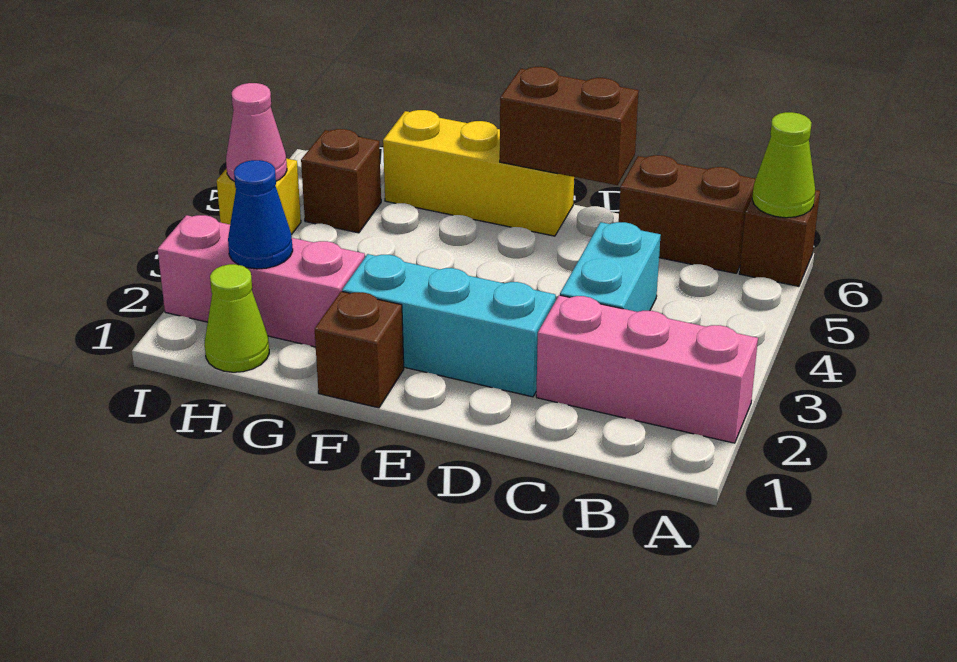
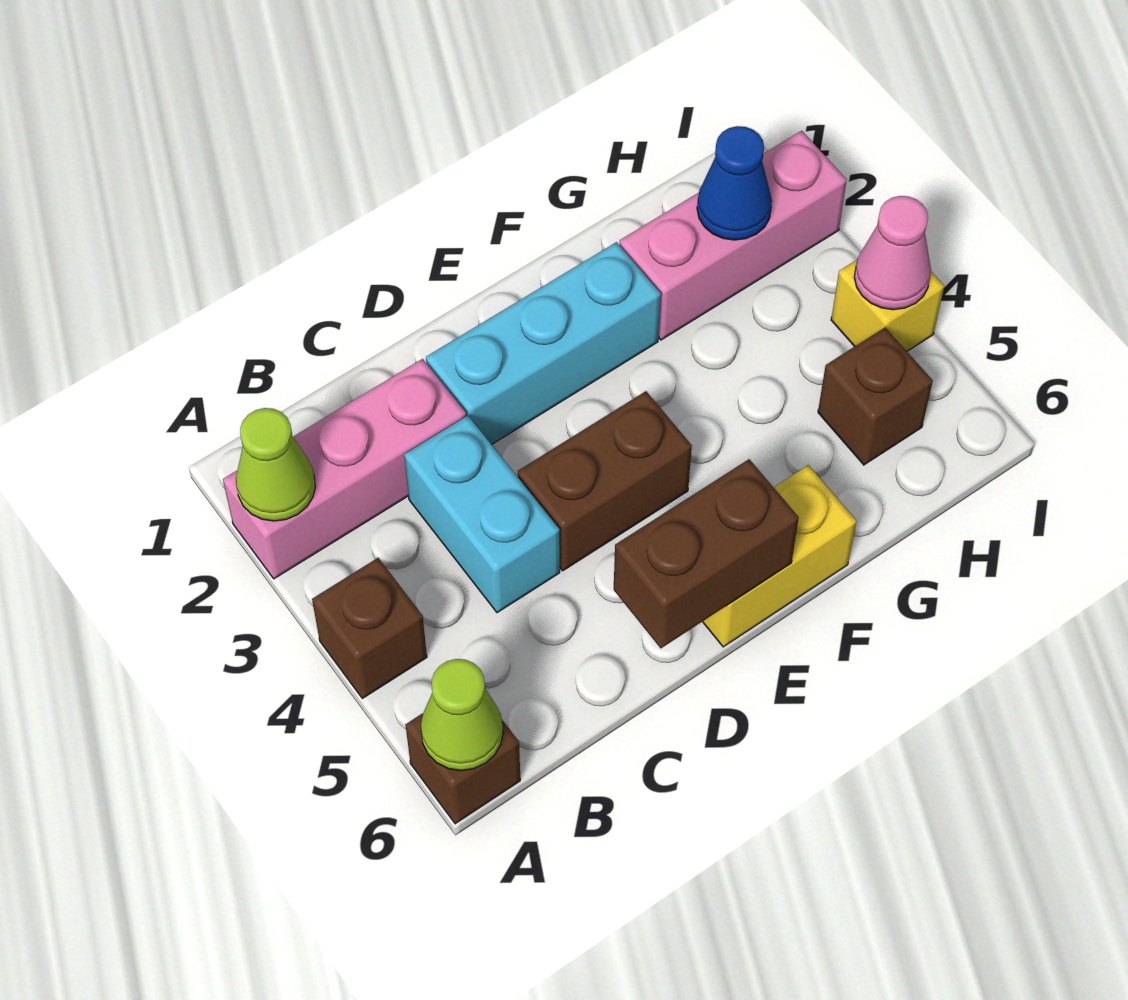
brown 1x2 brick [619,155,756,273] -> brown 1x2 brick moved to [518,391,692,571]
yellow 1x3 brick [383,110,574,236] -> yellow 1x2 brick [702,465,857,647]
brown 1x1 brick [315,291,404,408] -> brown 1x1 brick moved to [312,558,427,698]
lime 1x1 cone [205,264,269,372] -> lime 1x1 cone moved to [236,408,315,521]

